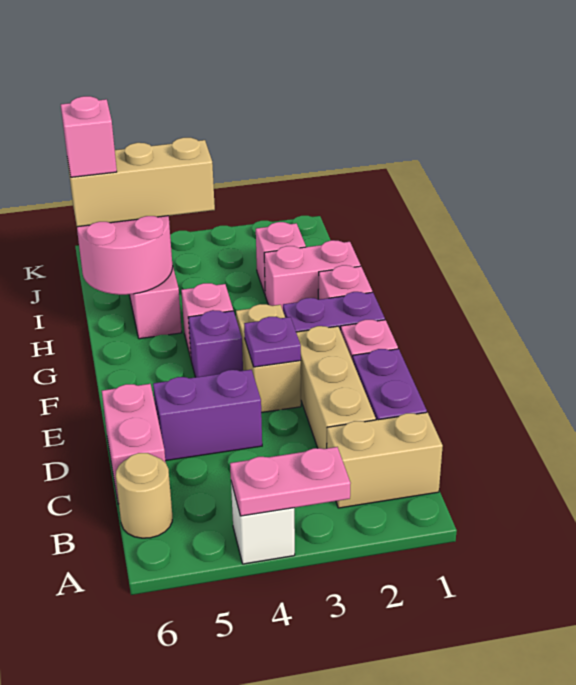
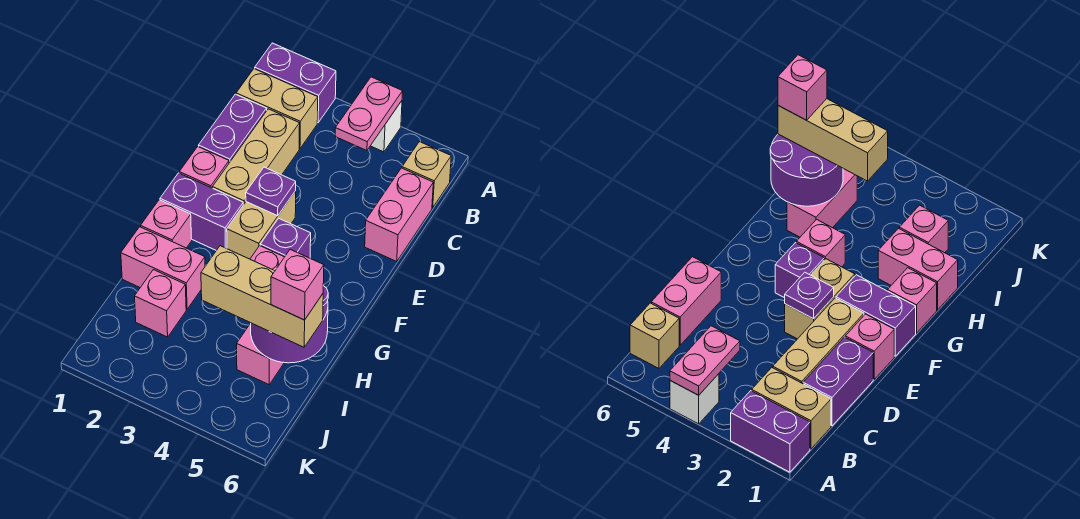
pink 1x2 plate [230,447,351,516] -> pink 1x2 plate turned to [335,77,403,151]
tan 1x1 round brick [116,453,172,538] -> tan 1x1 brick [402,142,451,208]
purple 1x2 brick [153,370,262,461] -> purple 1x2 brick moved to [255,43,336,123]
pink 2x2 round brick [77,216,173,295] -> purple 2x2 round brick [251,269,328,363]

